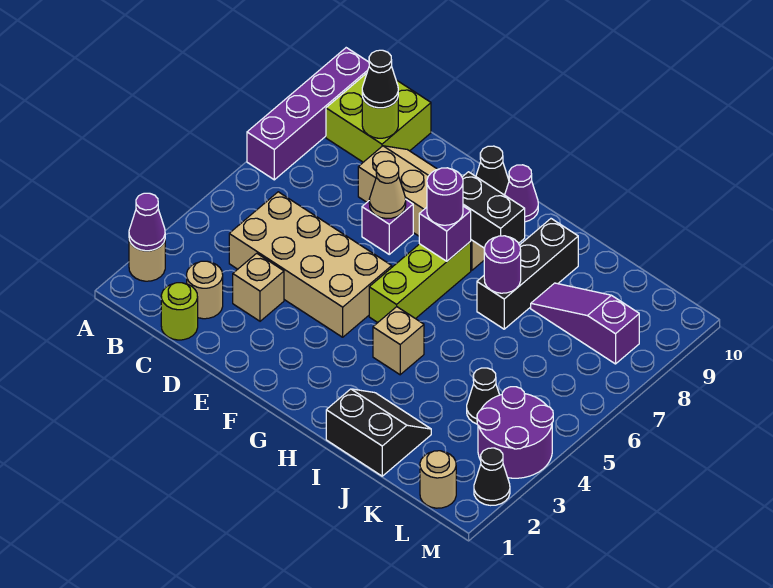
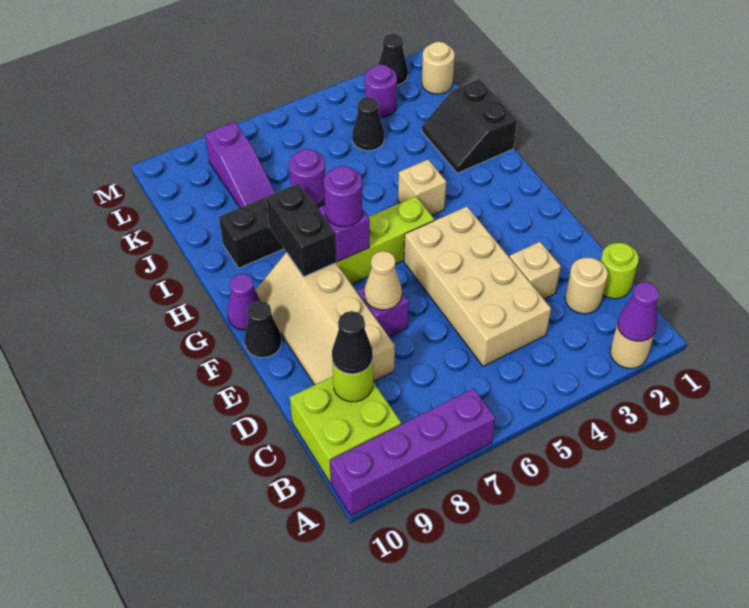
purple 2x2 round brick [477,387,553,478] -> purple 1x1 round brick [365,65,397,117]

